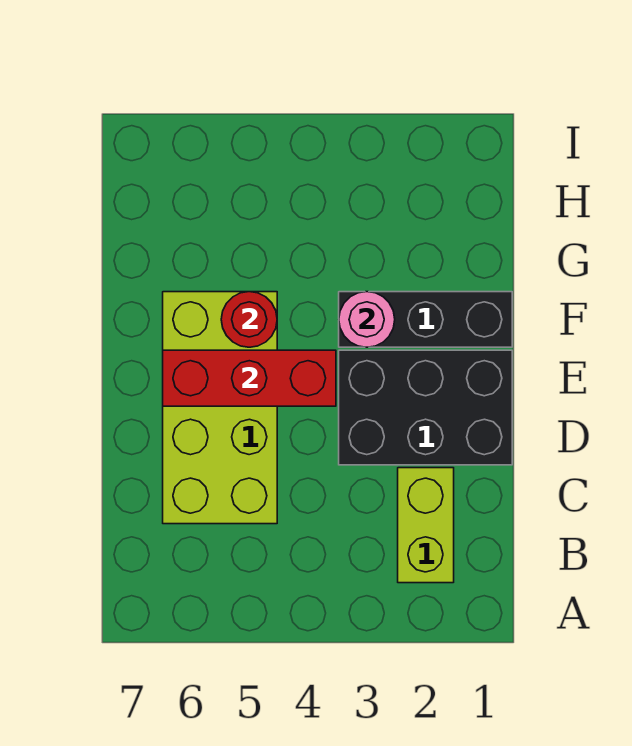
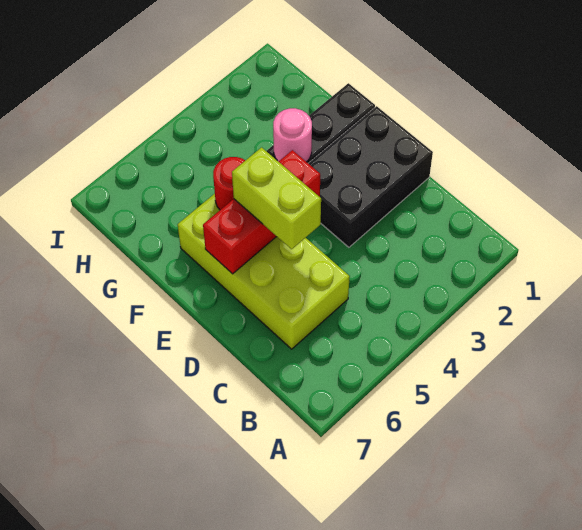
lime 1x2 brick [398,468,454,583] -> lime 1x2 brick moved to [232,147,321,249]

